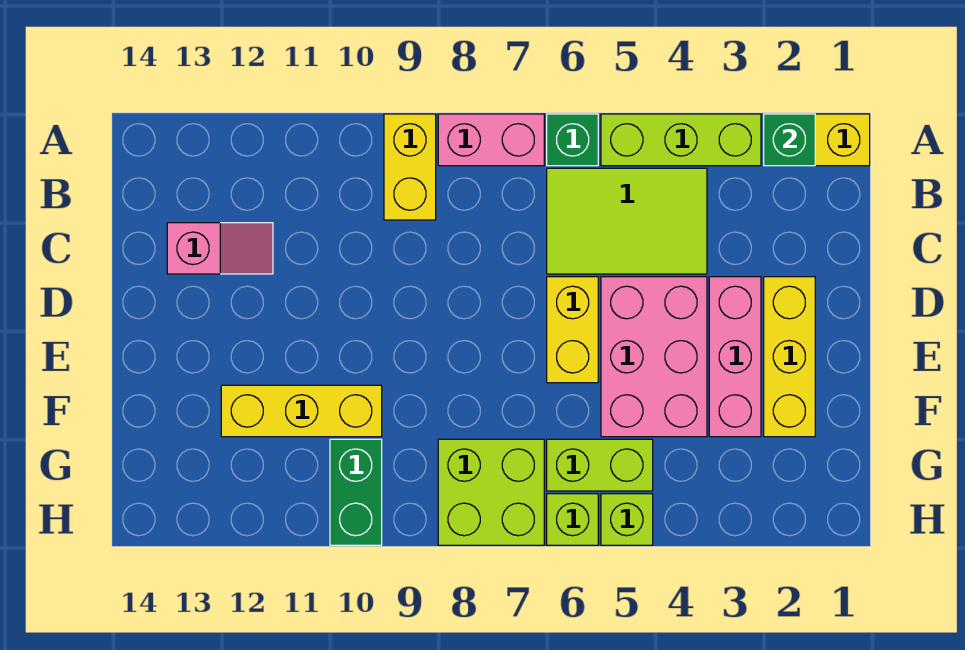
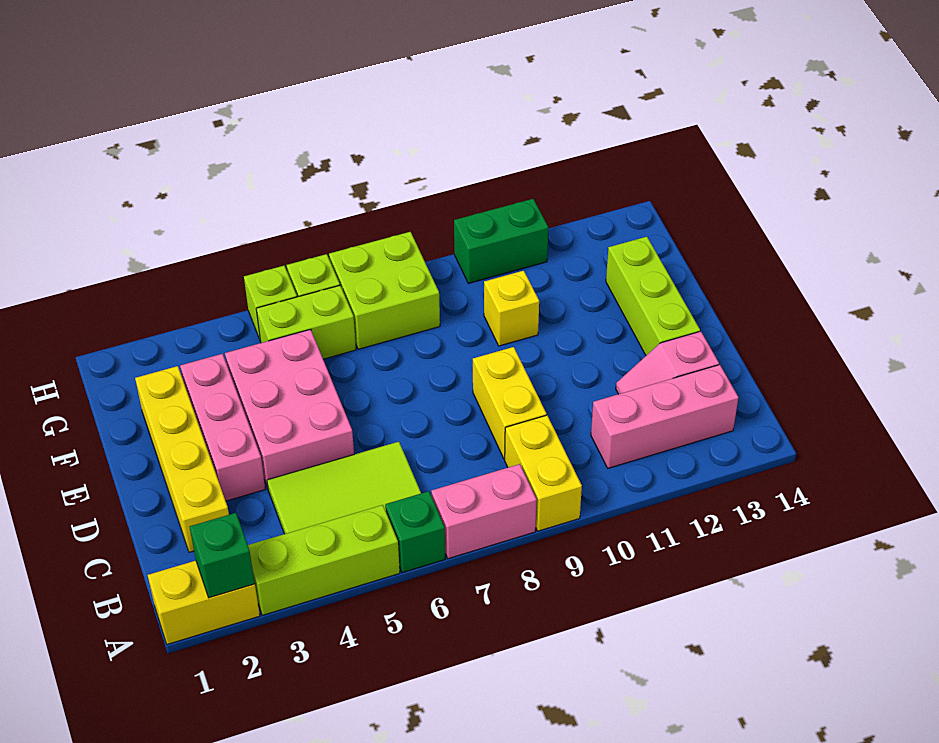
none -> pink 1x3 brick [591,365,738,468]
yellow 1x3 brick [764,277,815,437] -> yellow 1x4 brick [135,366,229,552]
yellow 1x2 brick [547,277,598,383] -> yellow 1x2 brick moved to [473,347,546,459]
none -> lime 1x3 brick [606,237,700,355]
yellow 1x3 brick [221,385,382,437] -> yellow 1x1 brick [484,271,539,346]
green 1x2 brick [330,439,382,545] -> green 1x2 brick turned to [454,199,548,283]

